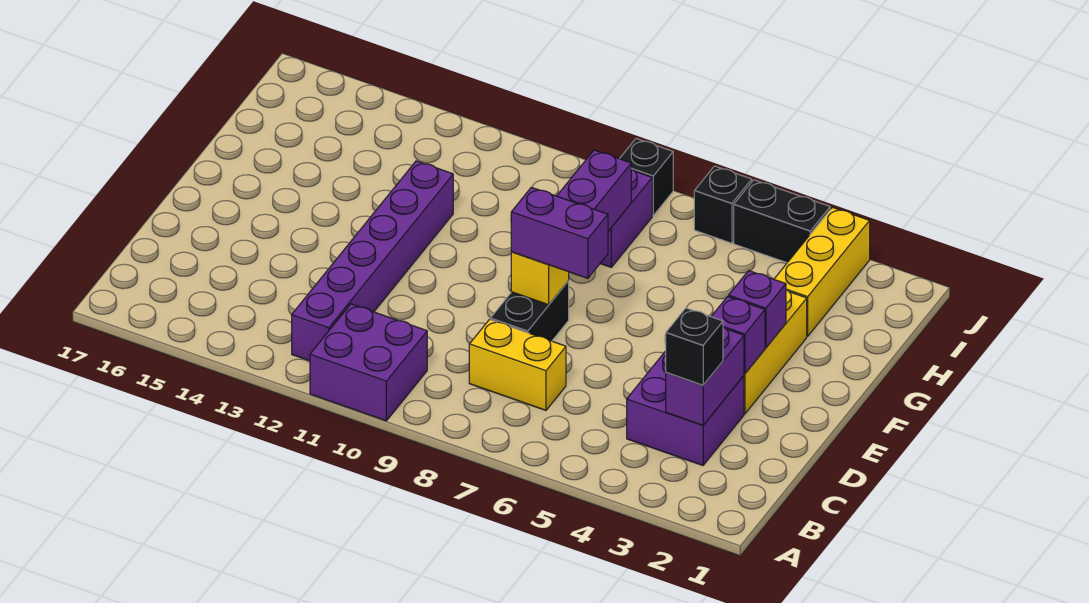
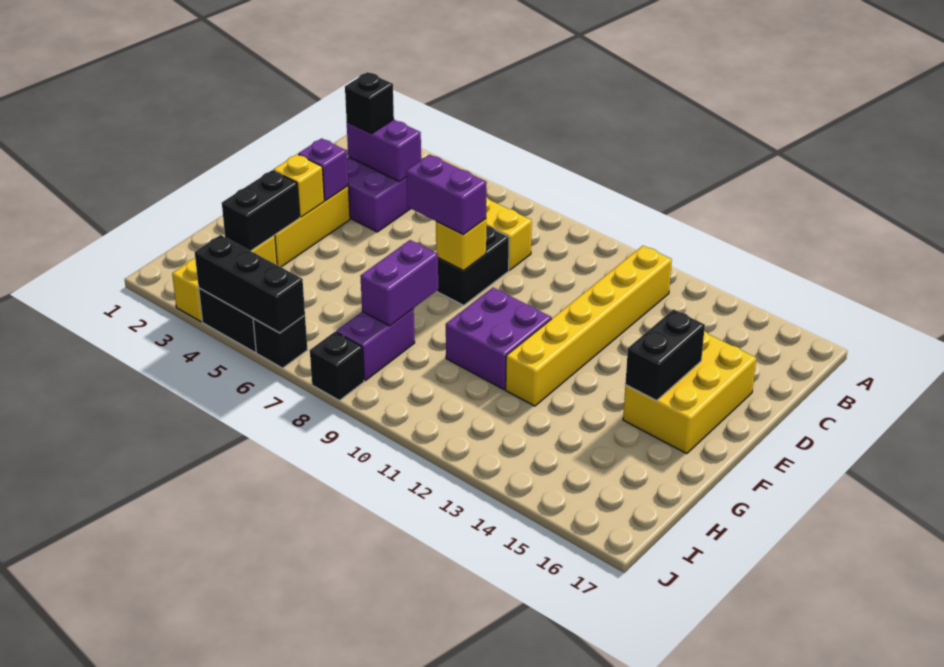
purple 2x2 brick [310,304,427,421] -> purple 2x2 brick moved to [446,288,552,390]
purple 1x6 brick [292,161,453,361] -> yellow 1x6 brick [506,246,672,406]
purple 1x2 brick [666,327,744,425] -> purple 1x2 brick turned to [347,120,421,182]
none -> yellow 2x3 brick [623,331,756,454]
none -> black 1x2 brick [625,309,705,401]
purple 1x1 brick [729,271,786,348] -> yellow 1x1 brick [273,154,324,217]
none -> black 1x2 brick [222,170,300,251]
none -> black 1x3 brick [195,235,305,333]

